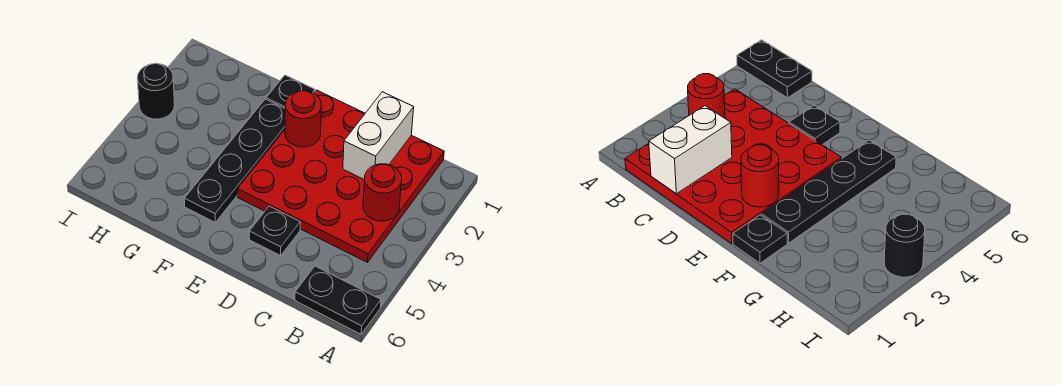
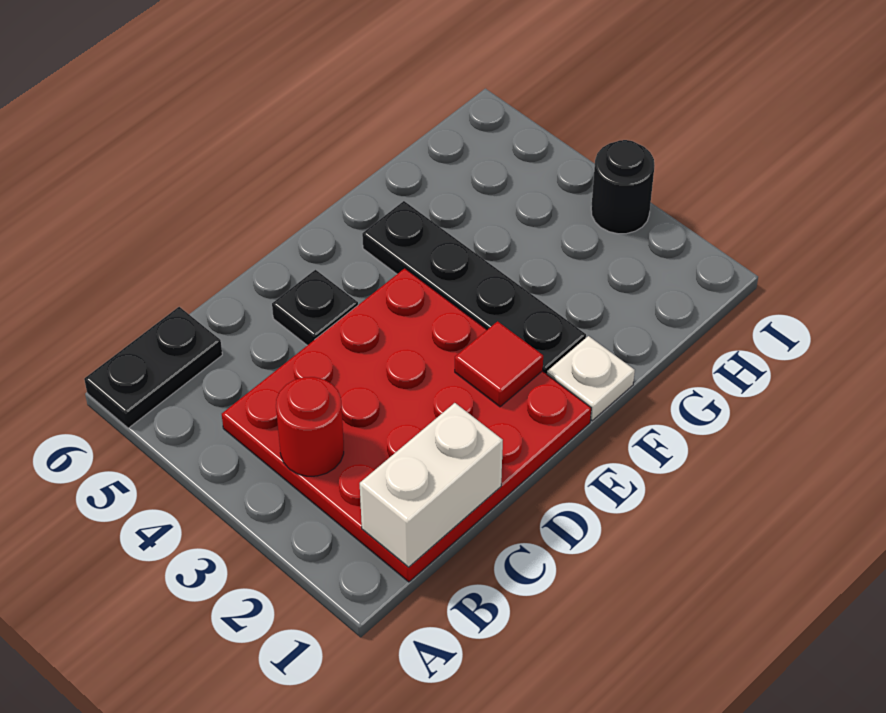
white 1x2 brick [343,92,414,179] -> white 1x2 brick turned to [360,403,503,567]
red 1x1 round brick [285,91,321,147] -> red 1x1 tile [455,321,543,407]
black 1x1 plate [266,75,315,108] -> white 1x1 plate [547,336,635,421]

